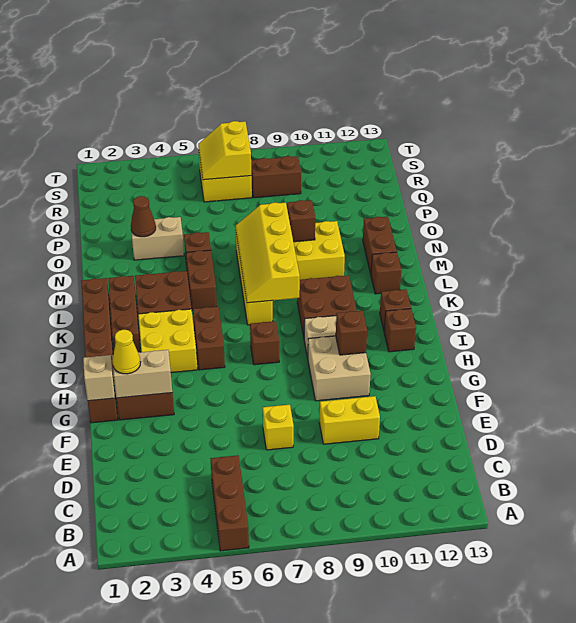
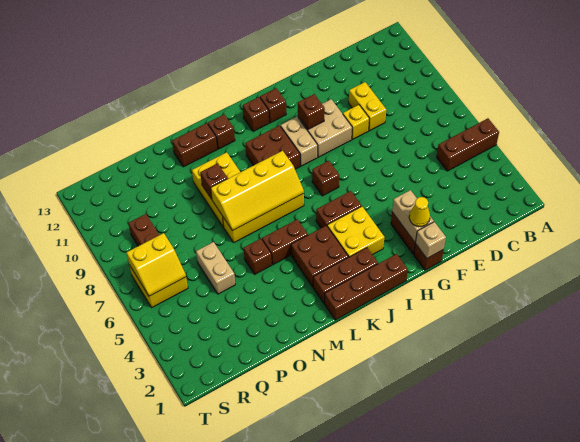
yellow 1x1 brick [263,405,294,450] -> yellow 1x1 brick moved to [343,105,369,139]
tan 1x2 brick [131,217,184,260] -> tan 1x2 brick moved to [196,242,235,294]
brown 1x1 cone [131,196,156,237] -> none

